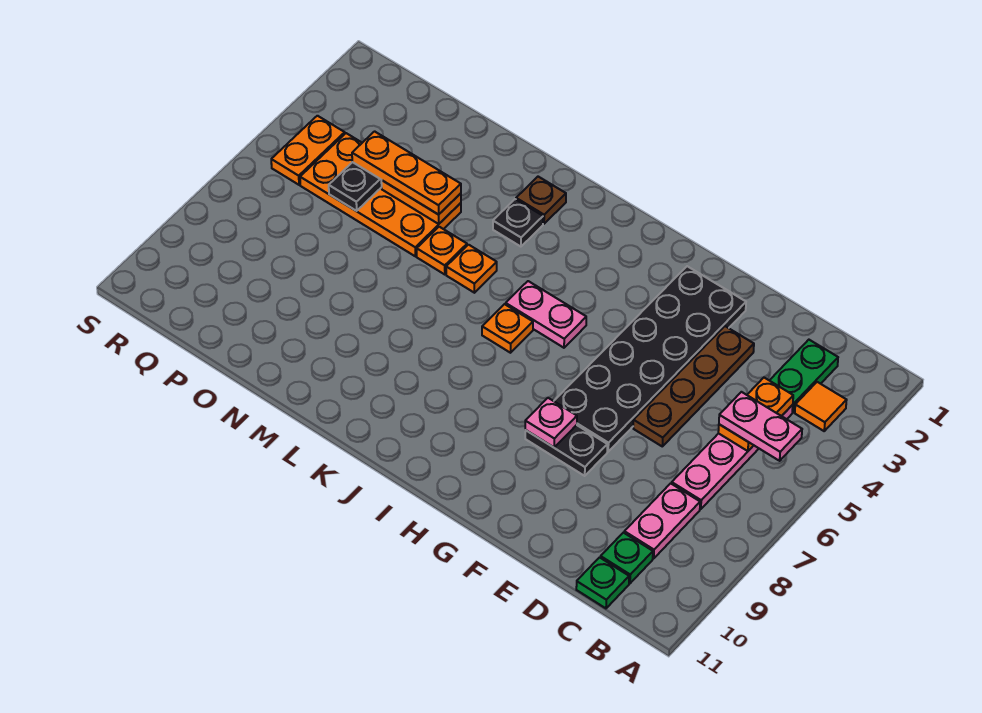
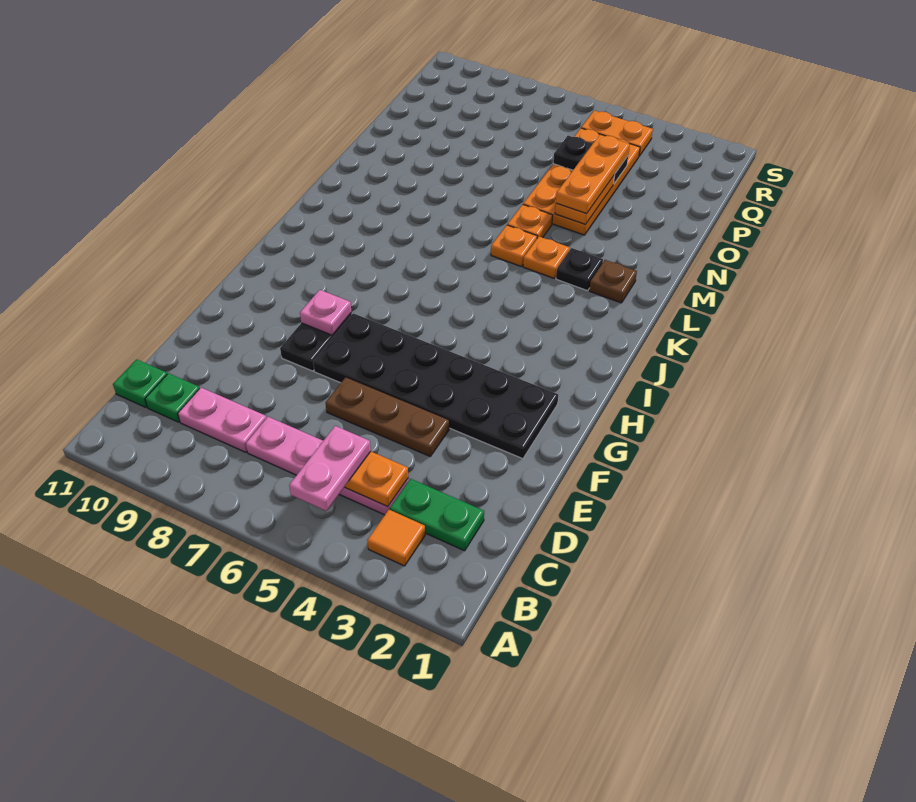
brown 1x4 plate [633,326,754,446] -> brown 1x3 plate [326,377,449,456]
pink 1x2 plate [506,281,586,348] -> none
orange 1x1 plate [482,304,533,353] -> orange 1x1 plate moved to [523,237,570,278]

